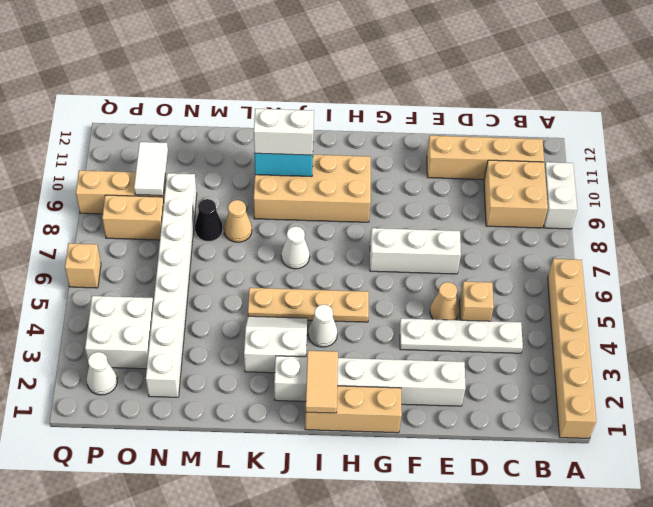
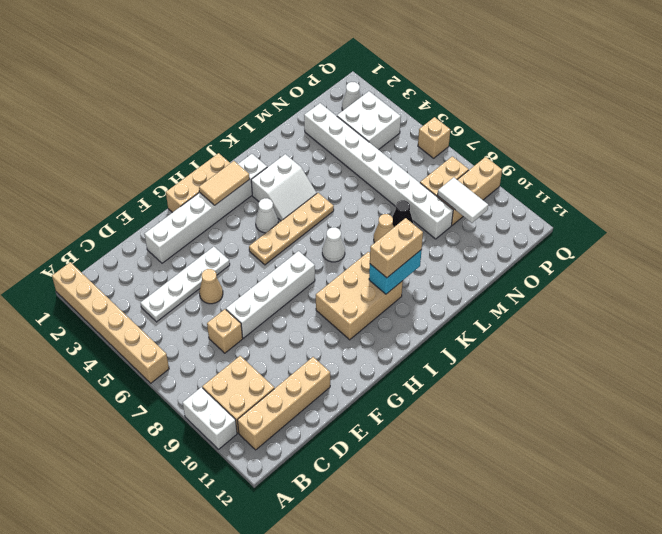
tan 1x1 brick [460,281,494,321] -> tan 1x1 brick moved to [207,309,243,353]
white 1x3 brick [370,228,461,274] -> white 1x4 brick [226,251,315,338]
tan 2x4 brick [254,155,371,222] -> tan 2x3 brick [316,252,403,340]
tan 1x2 tile [306,351,338,413] -> tan 1x2 tile turned to [199,161,250,205]
white 1x2 brick [254,109,314,155] -> tan 1x2 brick [370,218,423,278]

